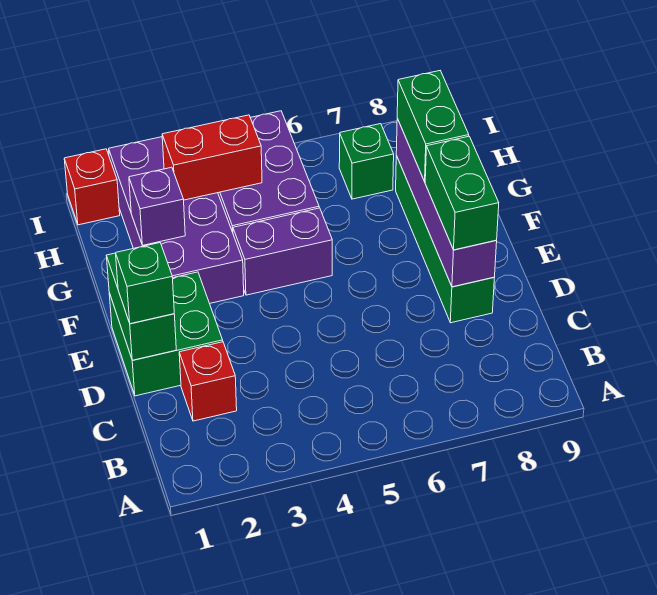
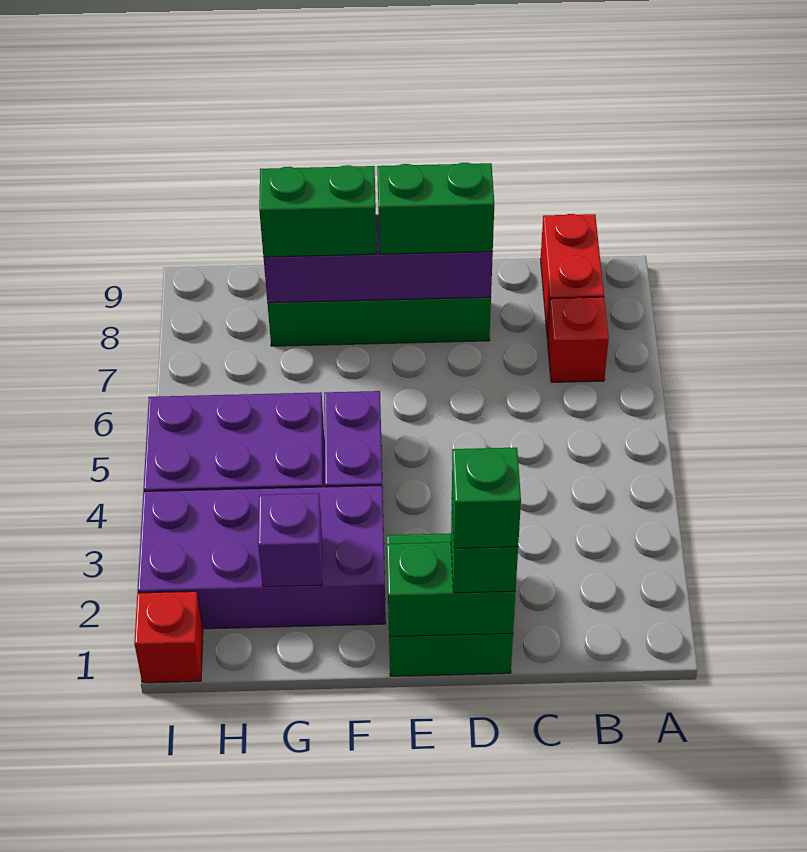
red 1x1 brick [179,342,237,421] -> red 1x1 brick moved to [548,297,609,382]
red 1x2 brick [162,115,262,200] -> red 1x2 brick moved to [541,214,604,339]
green 1x1 brick [339,124,394,199] -> green 1x1 brick moved to [452,448,521,548]

